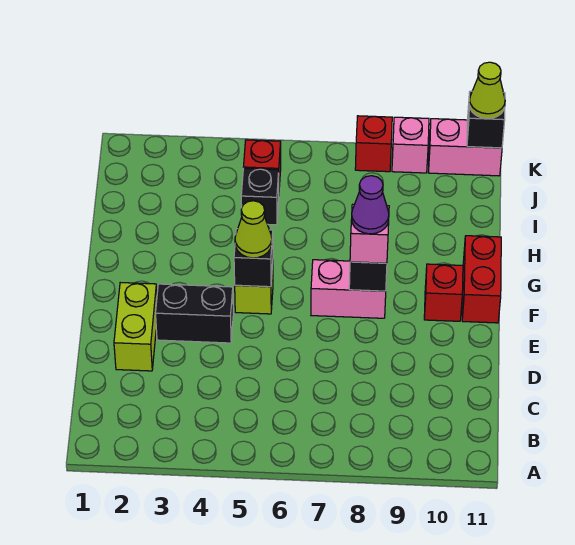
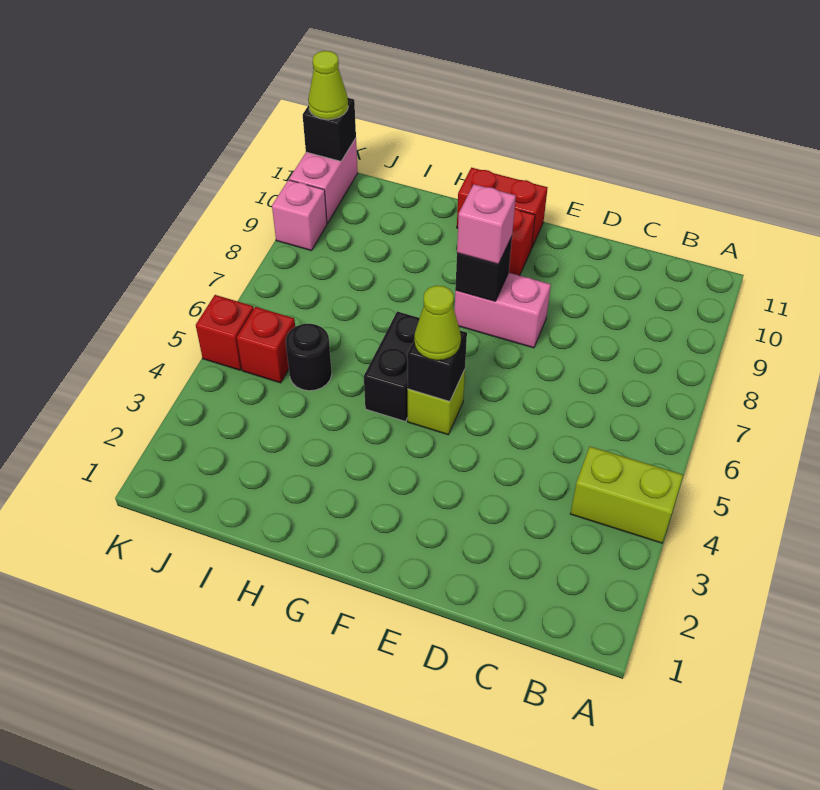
lime 1x2 brick [114,283,157,371] -> lime 1x2 brick moved to [570,447,683,543]
black 1x2 brick [156,284,233,343] -> black 1x2 brick moved to [364,311,420,421]
pink 1x2 brick [311,260,386,318] -> pink 1x2 brick turned to [454,273,551,348]
purple 1x1 cone [352,176,389,234] -> none
black 1x1 brick [241,168,279,225] -> black 1x1 round brick [286,324,332,391]
red 1x1 brick [355,116,392,172] -> red 1x1 brick moved to [196,295,254,370]

